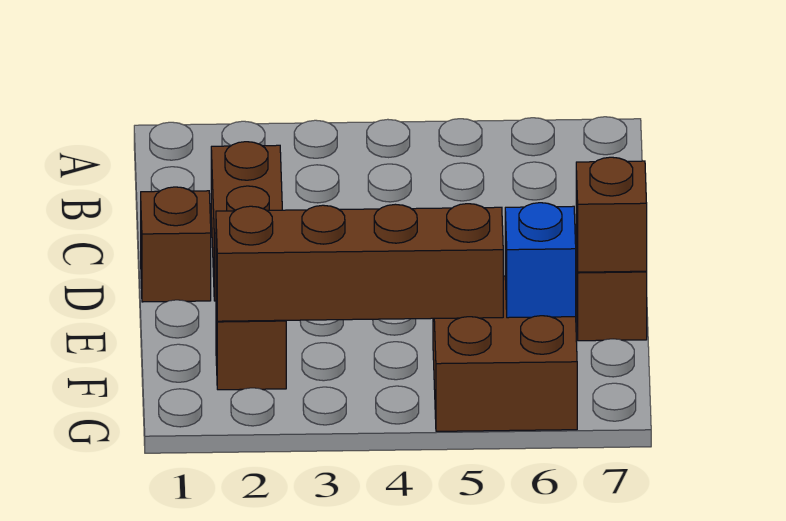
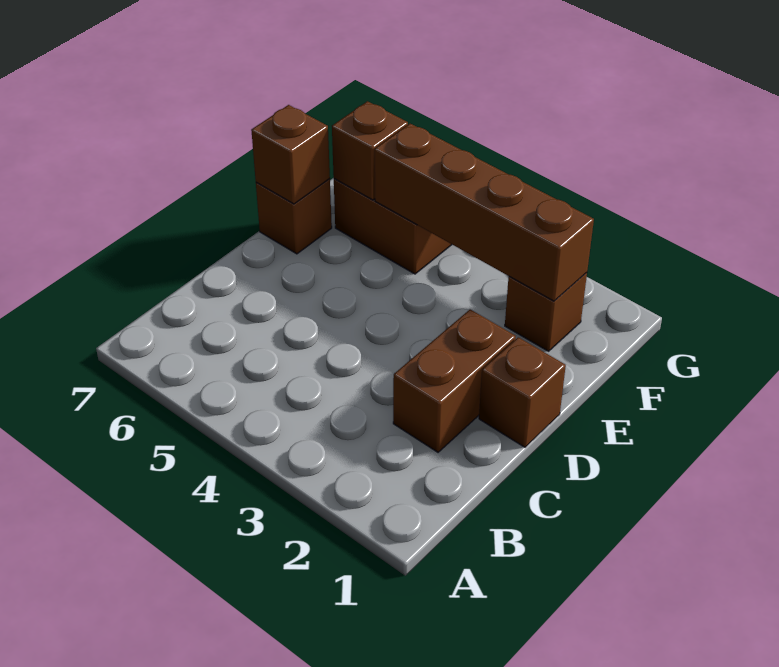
blue 1x1 brick [505,203,576,318] -> brown 1x1 brick [332,101,408,200]

